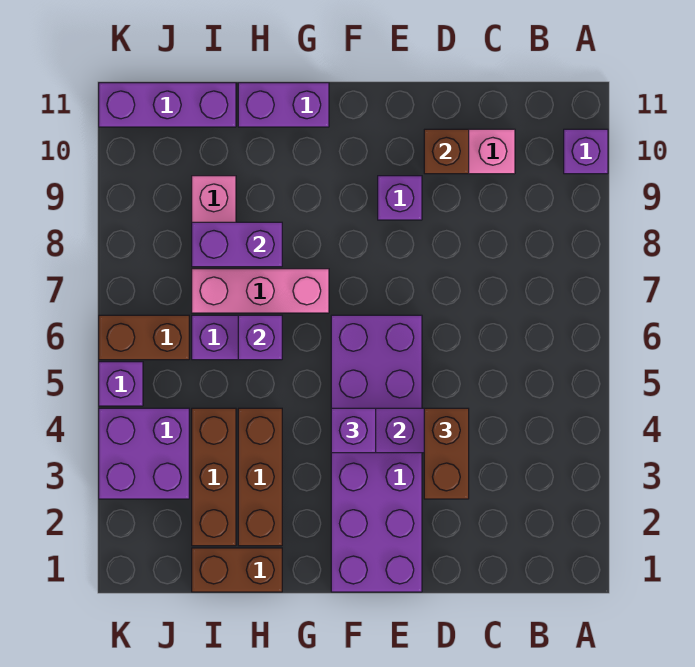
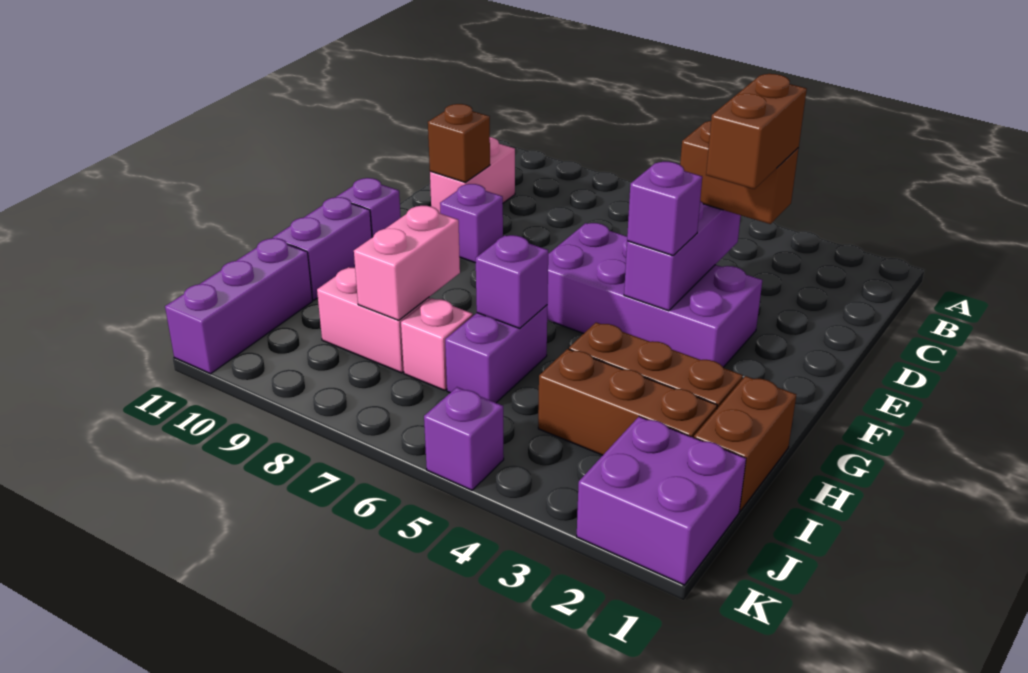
purple 1x1 brick [564,129,608,174] -> purple 1x1 brick moved to [336,178,401,237]
purple 2x6 brick [331,315,422,592] -> purple 2x4 brick [547,223,762,367]
pink 1x3 brick [192,269,329,313] -> pink 1x1 brick [401,298,473,390]
purple 1x2 brick [192,222,282,267] -> pink 1x2 brick [354,206,460,320]
purple 2x2 brick [99,408,189,499] -> purple 2x2 brick moved to [577,417,746,585]
brown 1x2 brick [99,315,189,360] -> brown 1x2 brick moved to [706,74,807,189]

